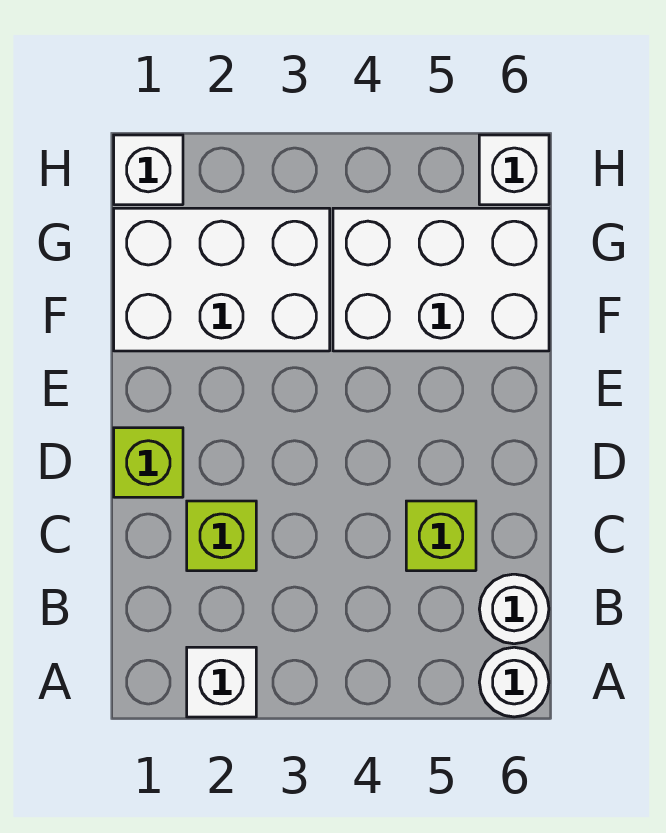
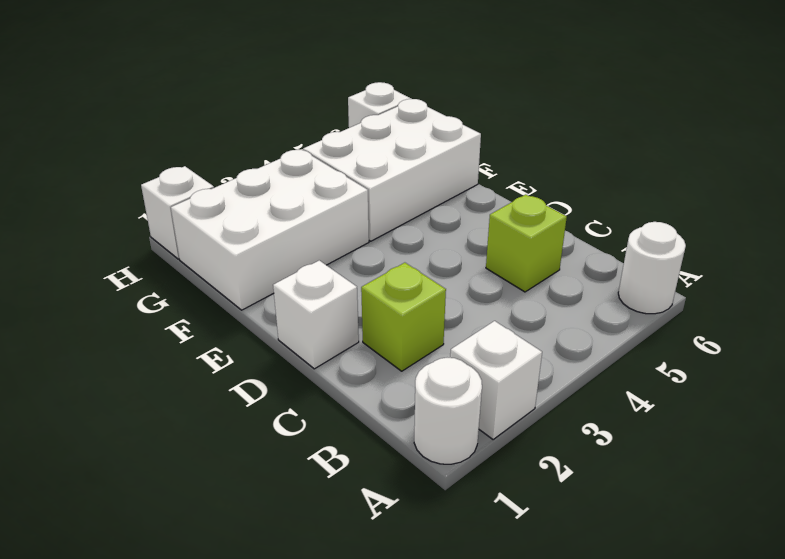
white 1x1 round brick [479,574,549,644] -> white 1x1 round brick moved to [414,358,482,464]
lime 1x1 brick [114,428,183,497] -> white 1x1 brick [273,260,359,369]

